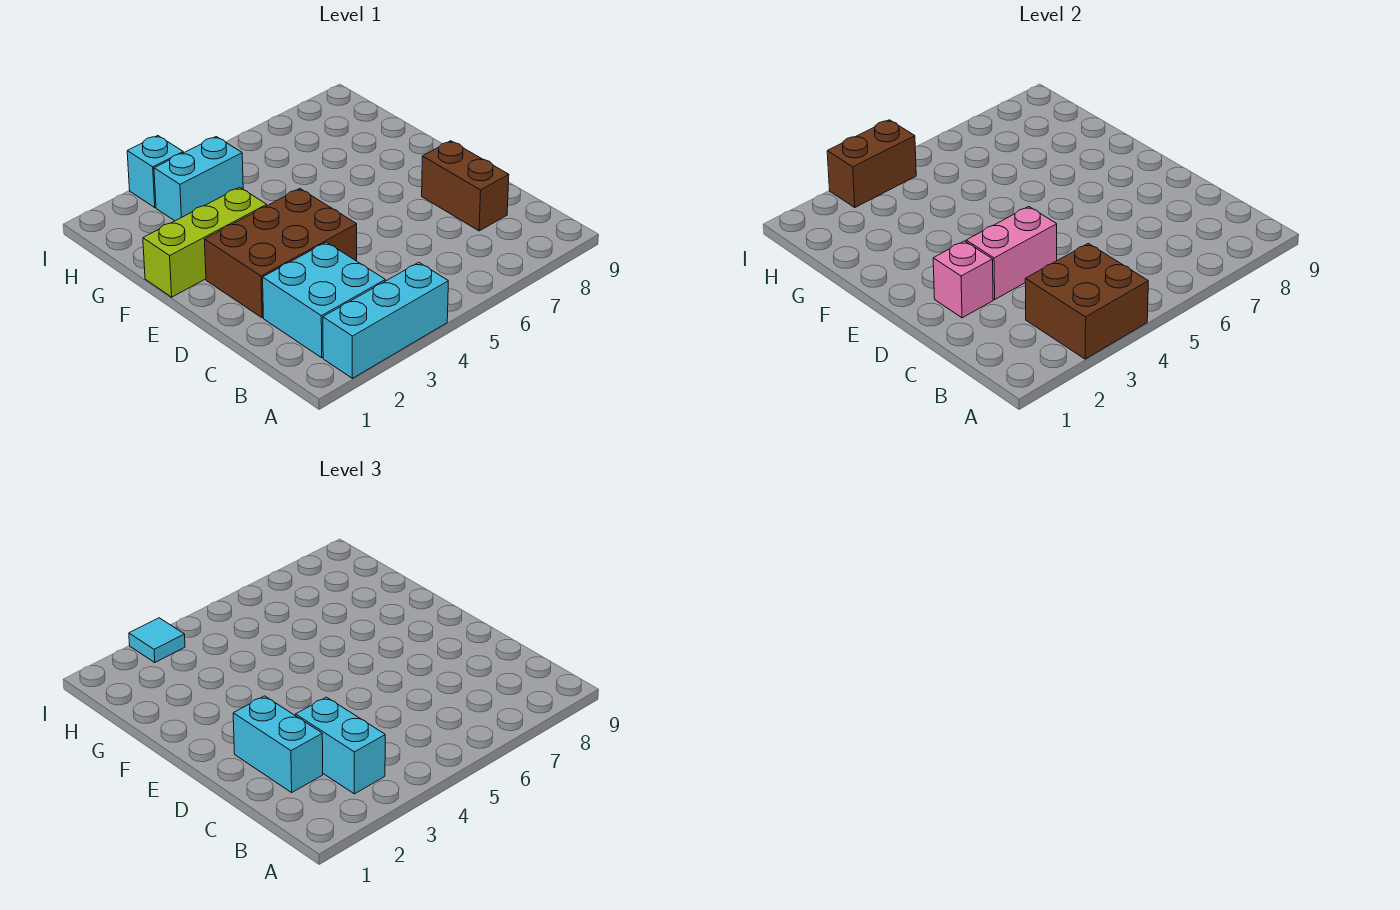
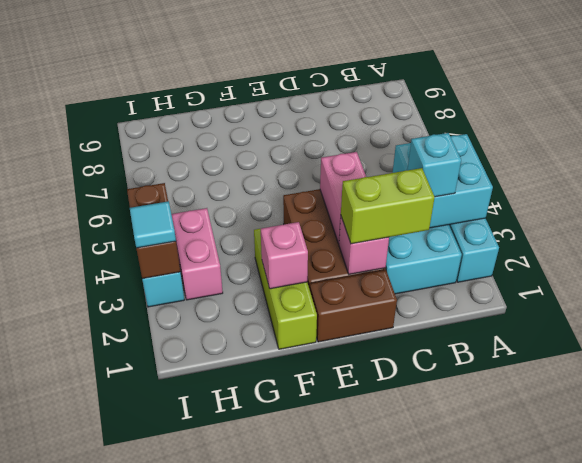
brown 2x2 brick [1025,243,1148,359] -> cyan 2x2 brick [393,134,493,228]
cyan 1x2 brick [296,697,385,794] -> cyan 1x1 brick [407,133,461,197]
cyan 1x2 brick [233,696,323,792] -> lime 1x2 brick [340,168,435,244]
brown 1x2 brick [422,141,509,231] -> brown 1x2 brick moved to [310,270,397,342]
none -> pink 1x1 brick [261,222,308,289]
cyan 1x2 brick [154,137,243,221] -> pink 1x2 brick [171,208,223,300]

